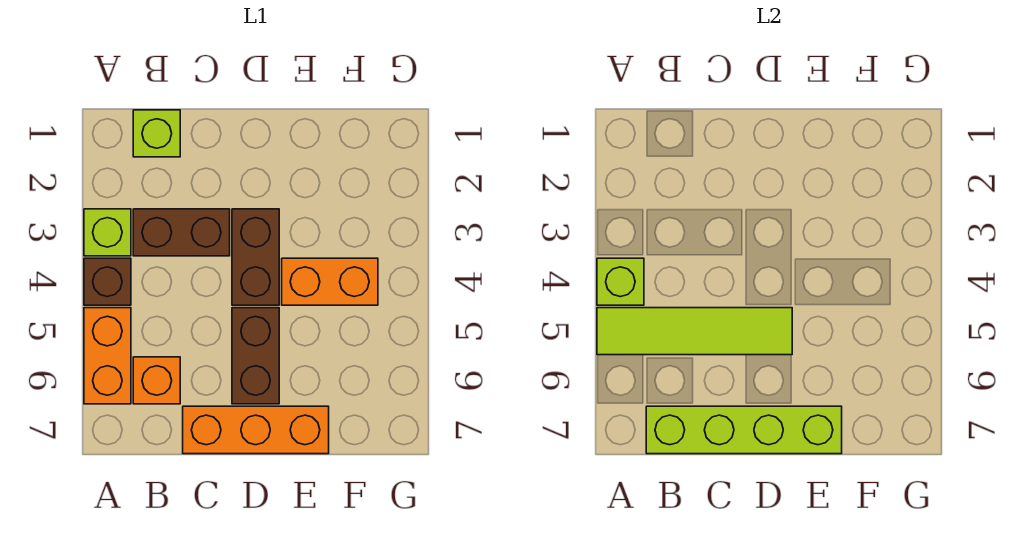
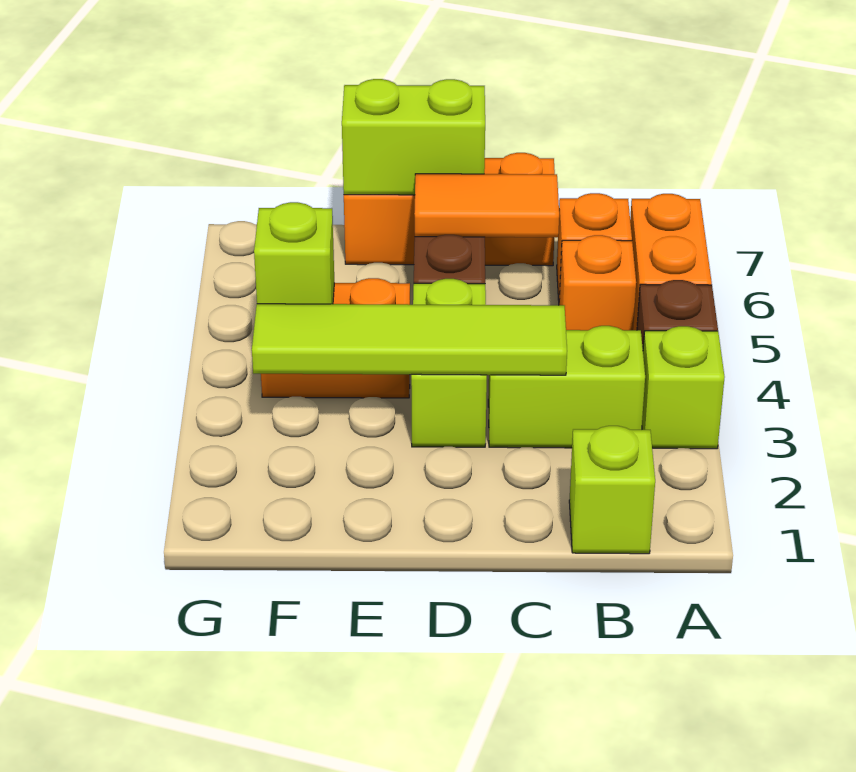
lime 1x1 brick [597,258,644,305] -> lime 1x1 brick moved to [254,202,334,304]
lime 1x4 tile [597,308,792,355] -> lime 1x4 tile moved to [252,304,567,375]
brown 1x2 brick [133,209,230,256] -> lime 1x2 brick [488,326,645,448]
none -> orange 1x1 brick [559,235,636,330]
lime 1x4 brick [646,406,842,454] -> lime 1x2 brick [342,79,485,195]
none -> orange 1x2 tile [414,174,559,237]
brown 1x2 brick [232,209,279,305] -> lime 1x2 brick [411,279,487,447]

